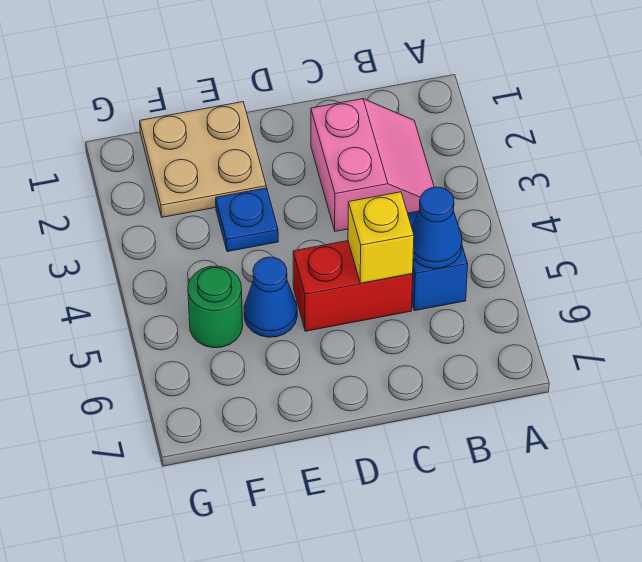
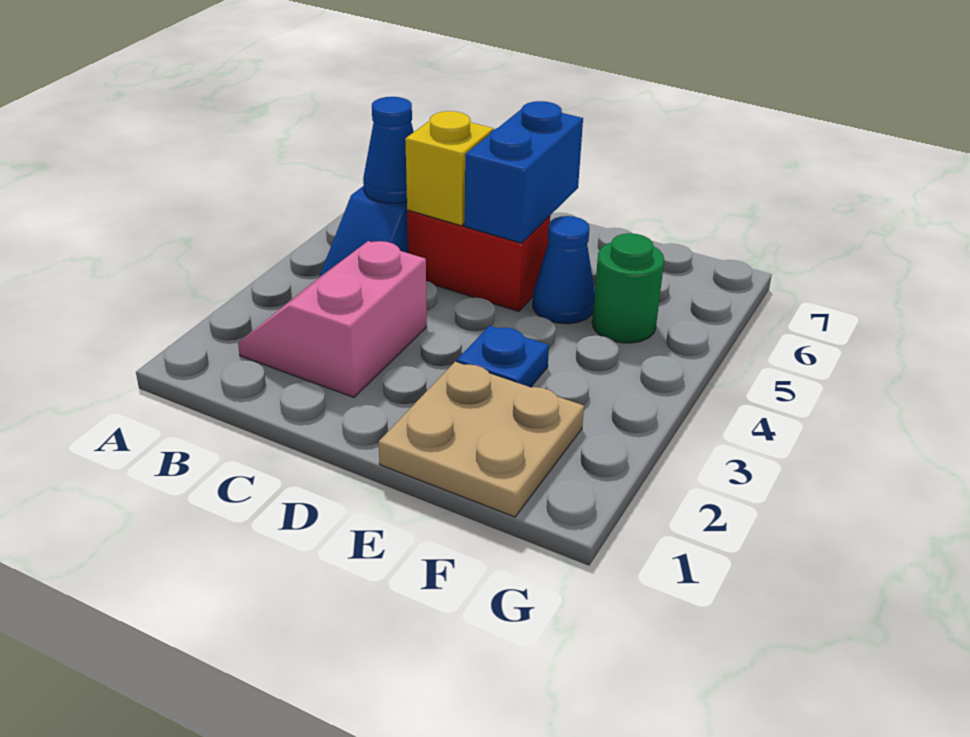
none -> blue 1x2 brick [465,101,583,243]

